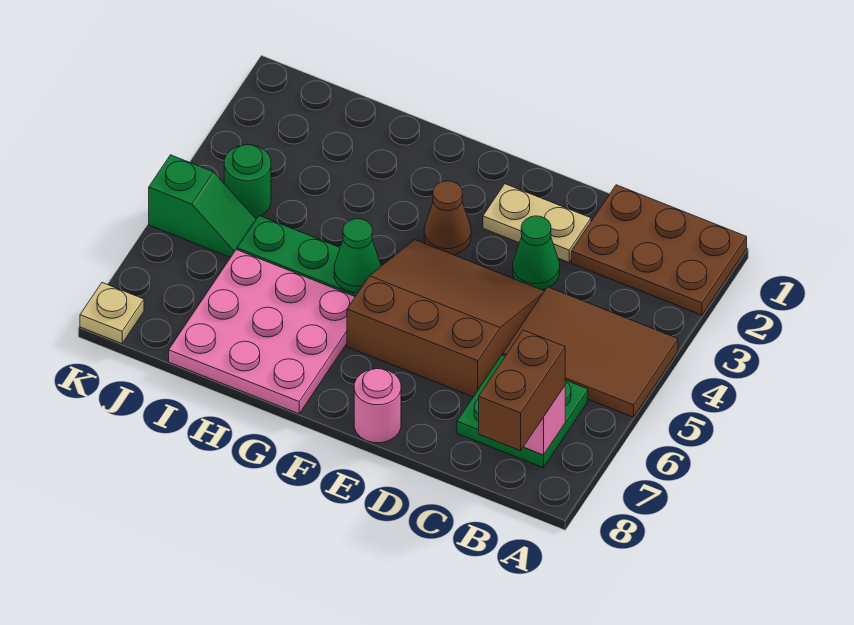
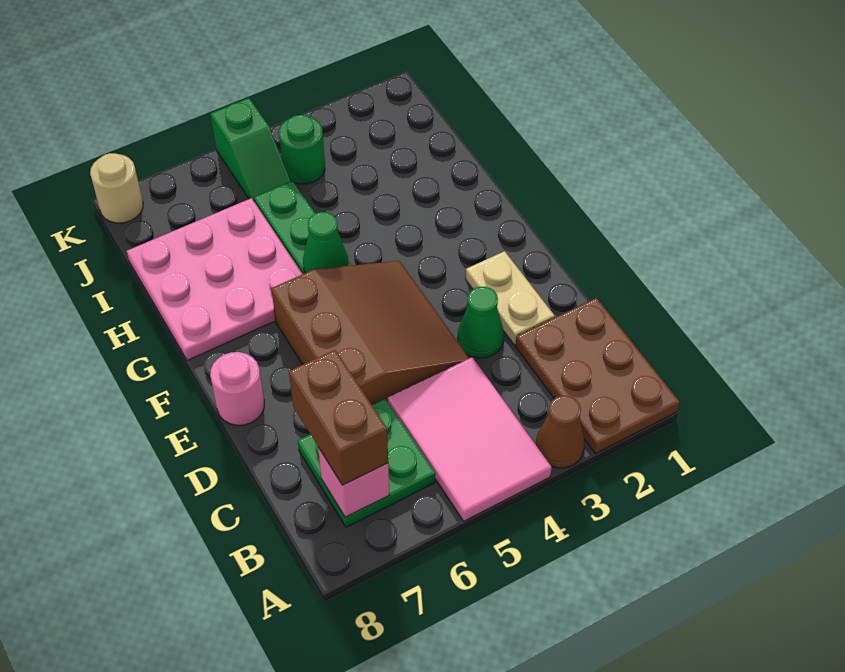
brown 2x3 tile [503,287,678,417] -> pink 2x3 tile [388,357,552,521]
brown 1x2 brick [479,330,565,451] -> brown 1x2 brick turned to [289,350,388,485]
brown 1x1 cone [424,181,471,254] -> brown 1x1 cone moved to [536,396,585,468]
tan 1x1 plate [80,283,144,344] -> tan 1x1 round brick [90,153,143,223]

